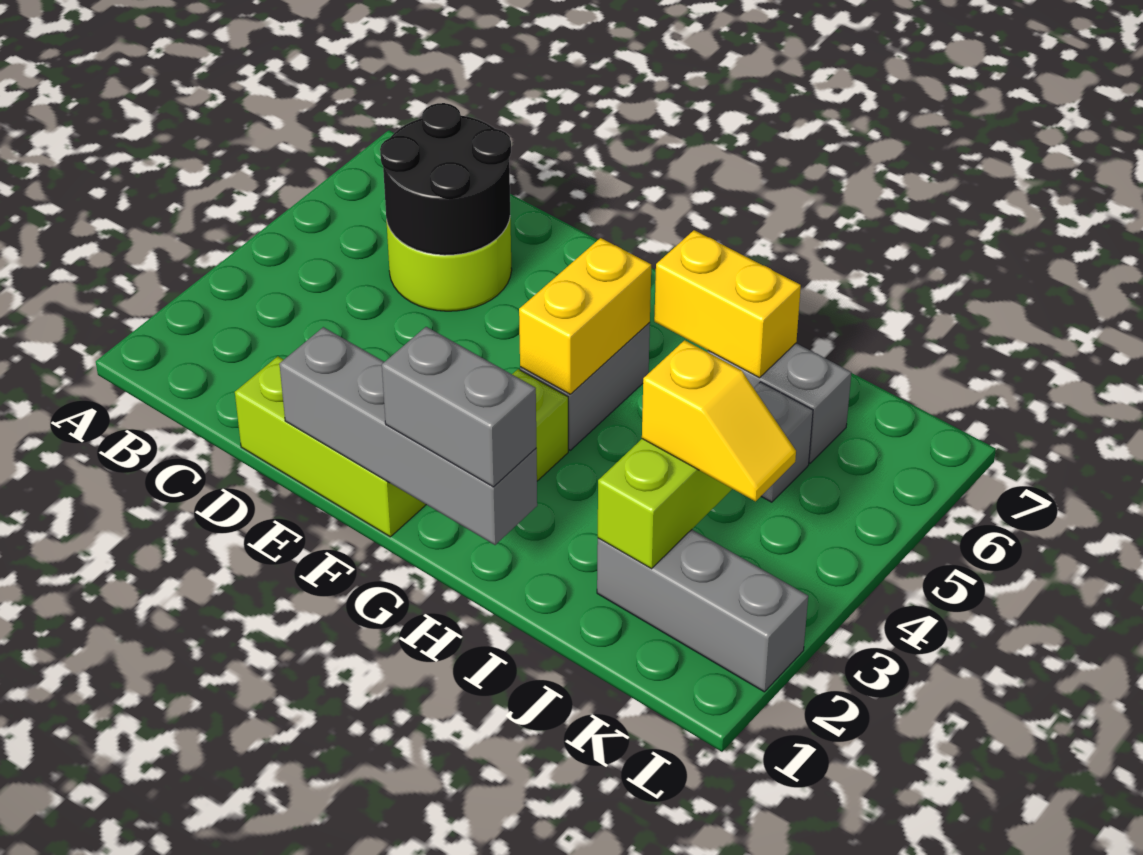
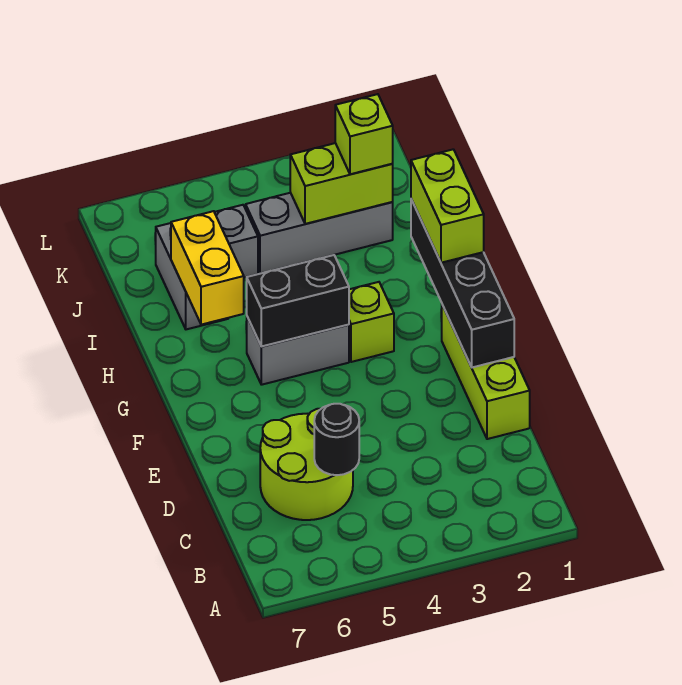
black 2x2 round brick [380,103,511,255] -> black 1x1 round brick [314,404,359,475]
grey 1x4 brick [279,327,537,545] -> black 1x4 brick [411,199,514,367]
grey 1x2 brick [382,327,536,487] -> lime 1x2 brick [411,149,484,263]
yellow 1x2 brick [519,238,651,394] -> black 1x2 brick [247,255,349,346]
grey 1x3 brick [597,530,808,692] -> grey 1x3 brick turned to [246,193,393,274]
none -> lime 1x1 brick [335,94,393,174]
yellow 1x2 slope [642,340,796,501] -> none

